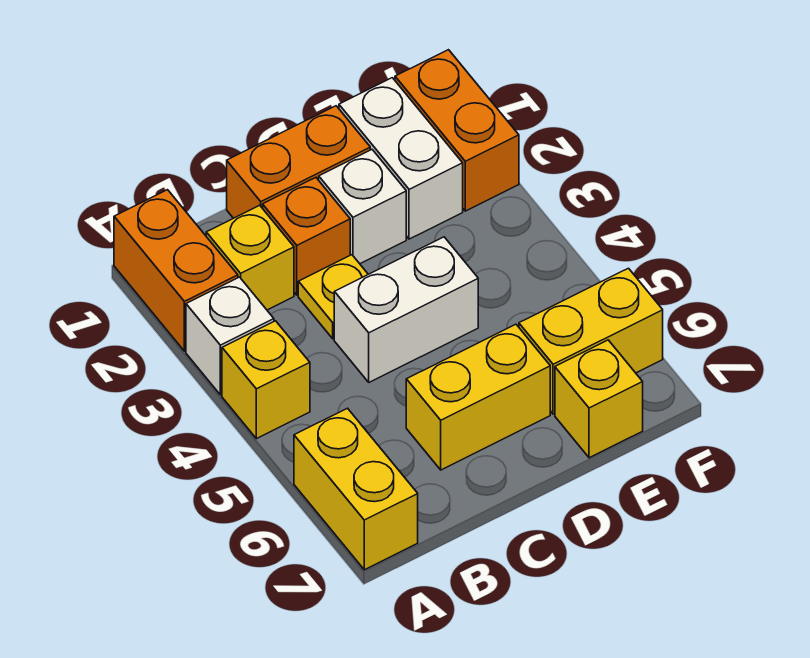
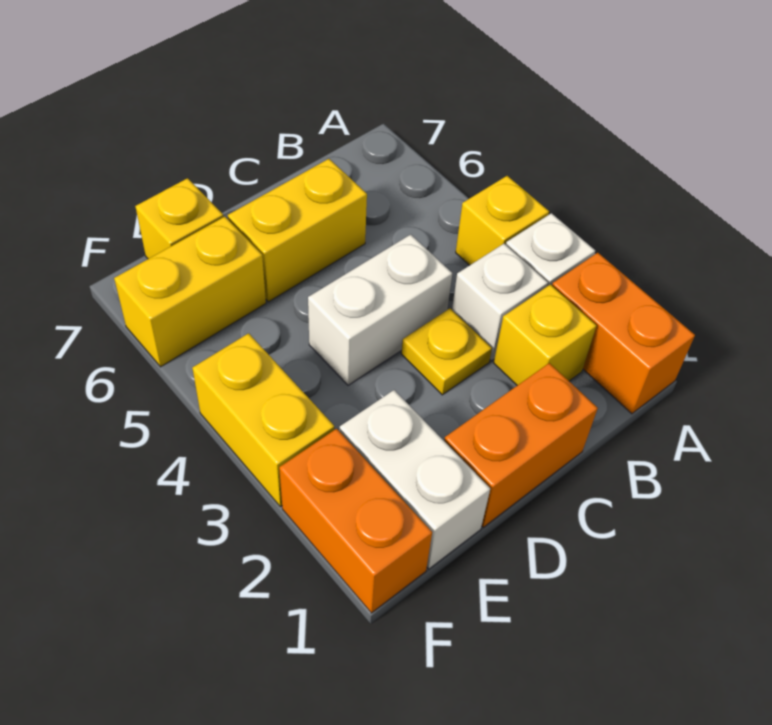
yellow 1x2 brick [294,408,418,570] -> yellow 1x2 brick moved to [192,333,334,507]
orange 1x1 brick [263,178,350,295] -> none
white 1x1 brick [319,150,406,264] -> white 1x1 brick moved to [452,244,548,361]

